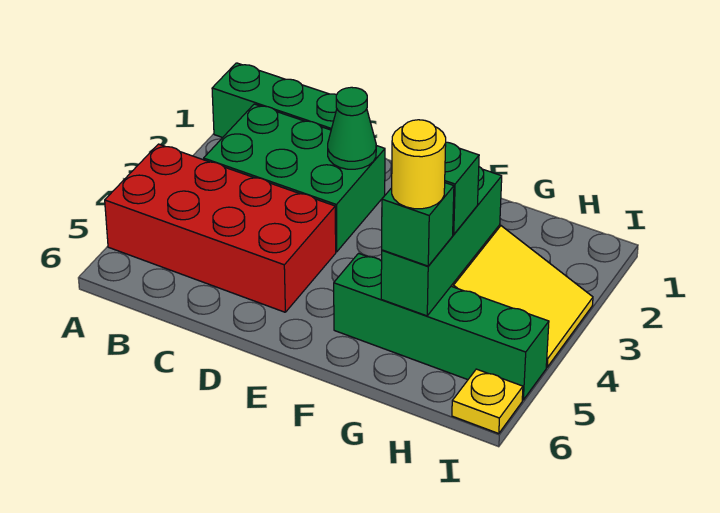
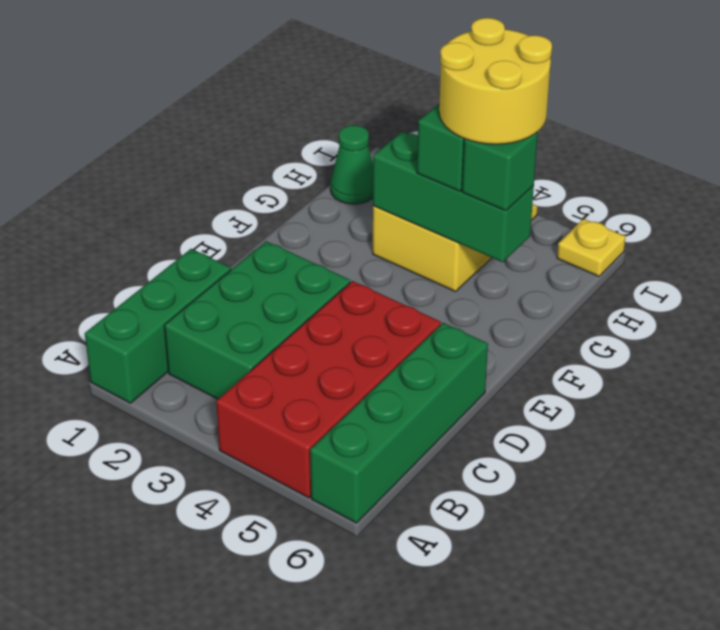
green 1x1 cone [328,87,376,169] -> green 1x1 cone moved to [330,125,373,204]
green 1x4 brick [334,253,549,400] -> green 1x4 brick moved to [310,323,488,523]
yellow 1x1 round brick [392,120,446,209] -> yellow 2x2 round brick [439,18,552,144]

